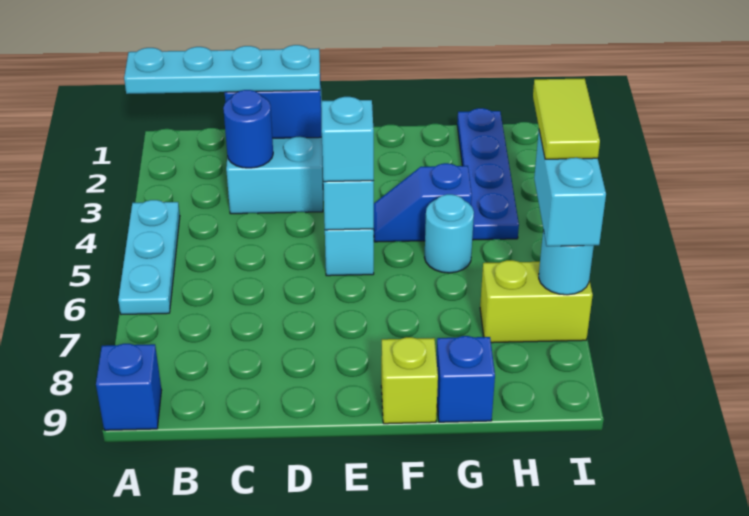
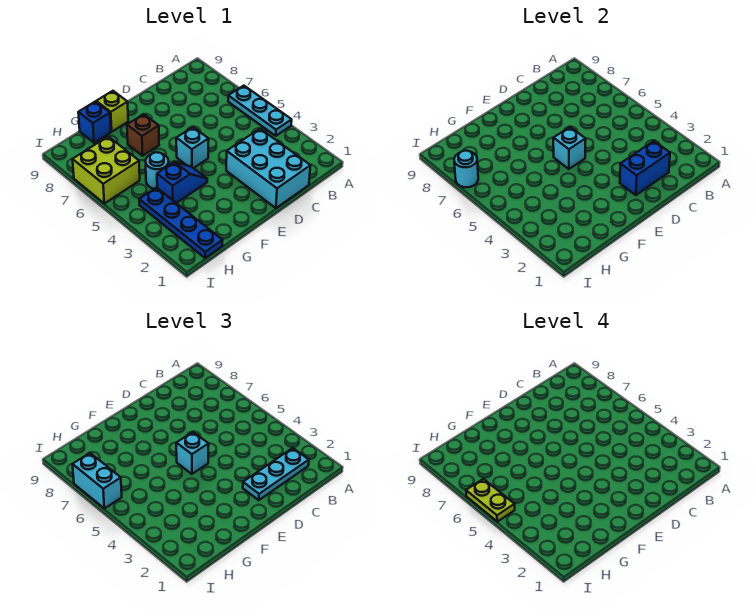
cyan 1x4 plate [124,45,320,94] -> cyan 1x3 plate [243,448,309,500]
blue 1x1 brick [96,344,162,430] -> none
blue 1x1 round brick [223,90,273,168] -> none
none -> brown 1x1 brick [127,114,159,156]
lime 1x2 brick [480,260,593,343] -> lime 2x2 brick [73,137,140,203]
lime 1x2 tile [533,78,600,159] -> lime 1x2 plate [466,479,515,522]

